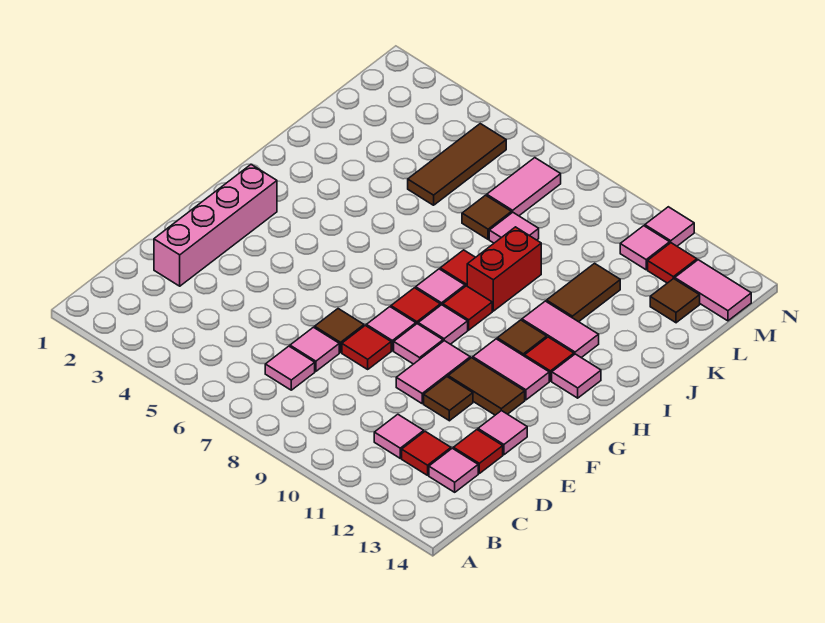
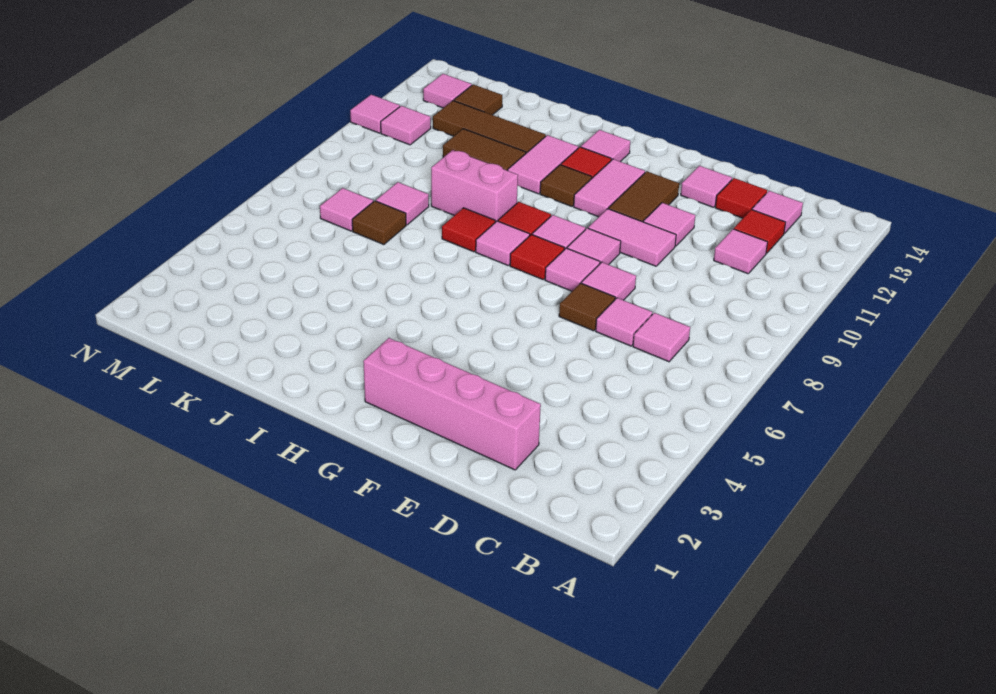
red 1x1 tile [342,325,391,369] -> pink 1x1 tile [582,262,636,300]
brown 1x1 tile [424,377,473,421] -> pink 1x1 tile [643,203,695,246]
red 1x2 brick [467,227,541,311] -> pink 1x2 brick [431,150,518,222]
brown 1x3 tile [408,124,506,205] -> brown 1x3 tile moved to [433,101,546,153]
pink 1x2 tile [487,158,561,216] -> pink 1x1 tile [320,188,373,231]
red 1x1 tile [648,243,697,283] -> none
pink 1x2 tile [675,260,751,321] -> pink 1x1 tile [423,74,472,108]

